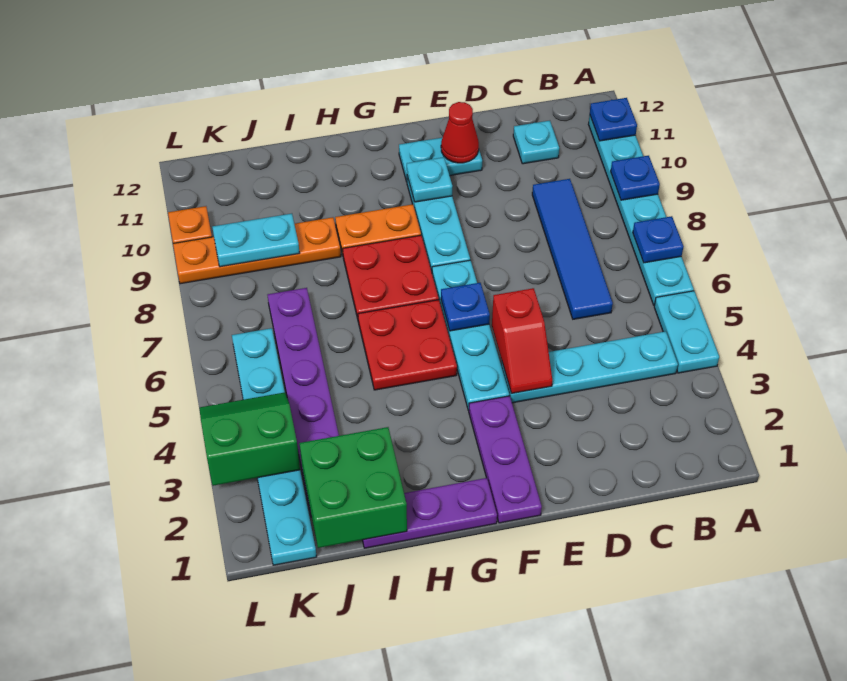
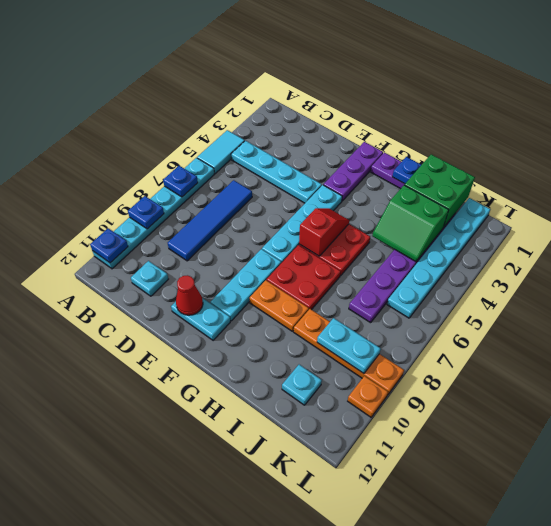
cyan 1x2 plate [654,291,719,373] -> cyan 1x2 tile [197,130,245,173]
red 1x2 slope [492,288,552,393] -> red 1x2 slope moved to [299,208,349,256]
blue 1x1 plate [441,283,490,331] -> blue 1x1 plate moved to [392,157,421,184]
cyan 1x1 plate [407,157,452,202] -> cyan 1x1 plate moved to [282,365,322,405]
green 2x2 slope [200,392,300,486] -> green 2x2 slope moved to [372,185,449,262]

